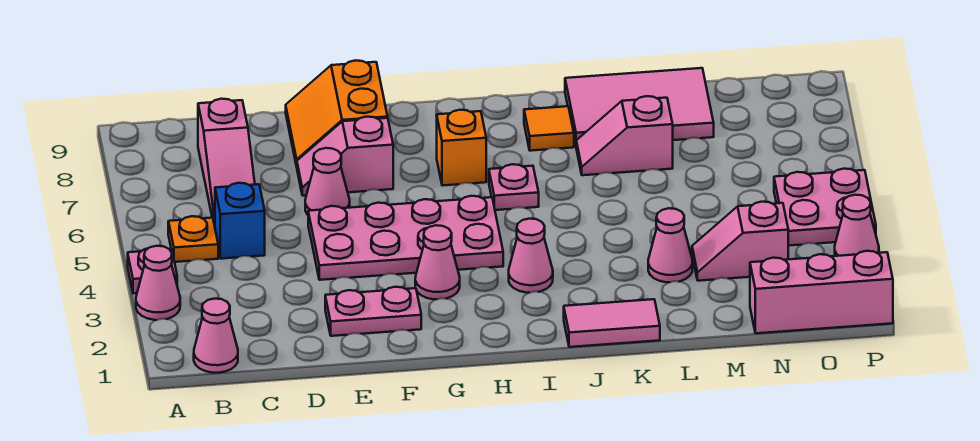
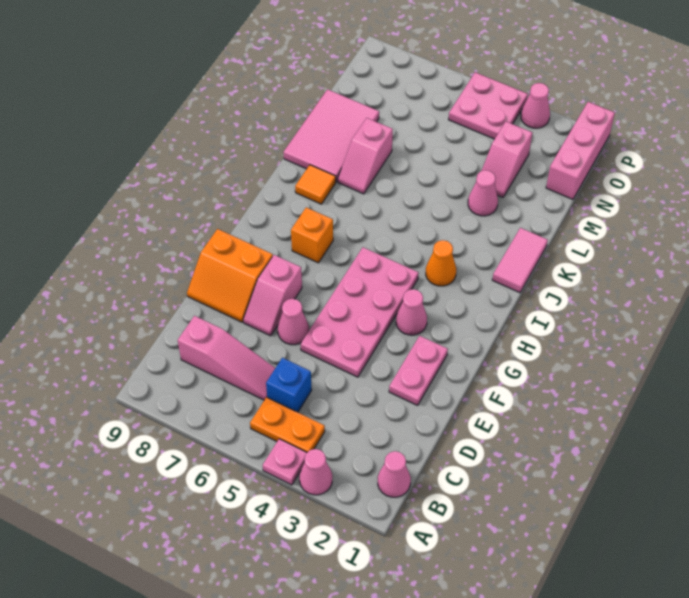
orange 1x1 plate [168,216,218,262] -> orange 1x2 plate [250,397,325,452]
pink 1x1 cone [509,219,553,293] -> orange 1x1 cone [426,240,456,286]
pink 1x1 plate [489,164,539,210] -> none

